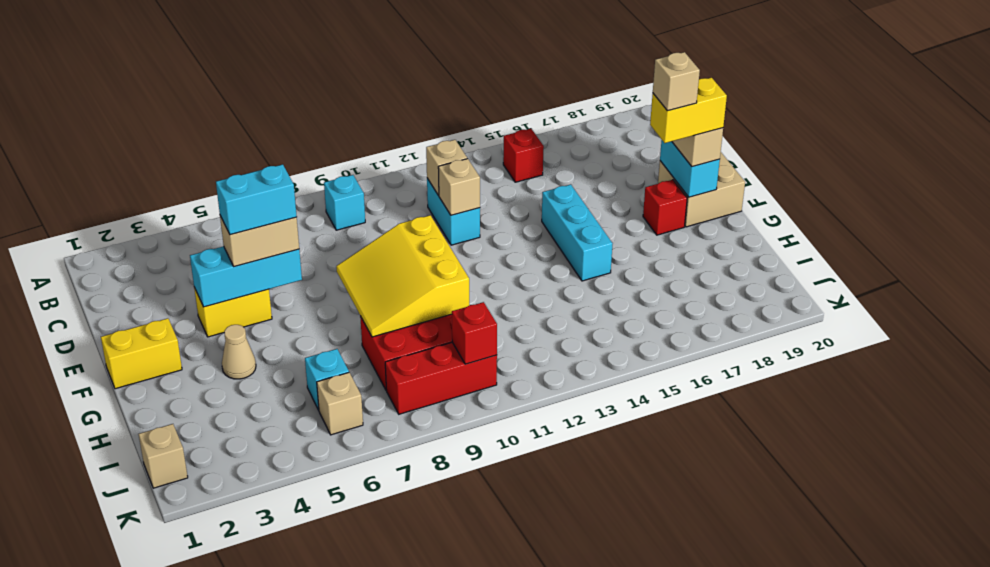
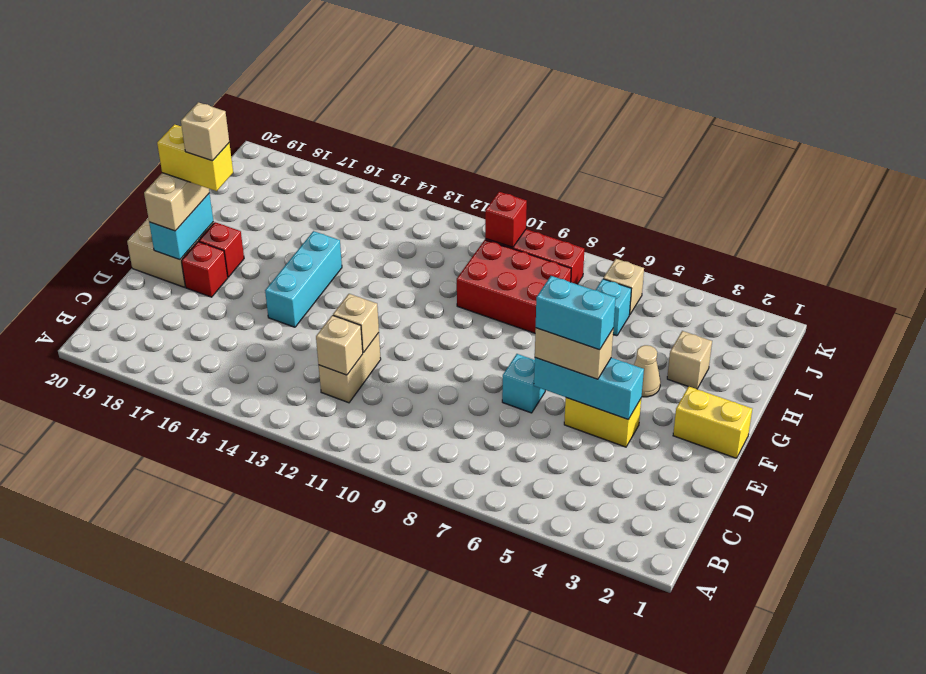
cyan 1x1 brick [324,175,365,230] -> cyan 1x1 brick moved to [502,354,545,413]
red 1x1 brick [503,129,544,182] -> red 1x1 brick moved to [182,242,228,297]
cyan 1x2 brick [427,178,480,245] -> tan 1x2 brick [319,333,381,403]
yellow 3x3 slope [336,215,469,337] -> none
tan 1x1 brick [139,424,188,488] -> tan 1x1 brick moved to [667,331,712,389]

